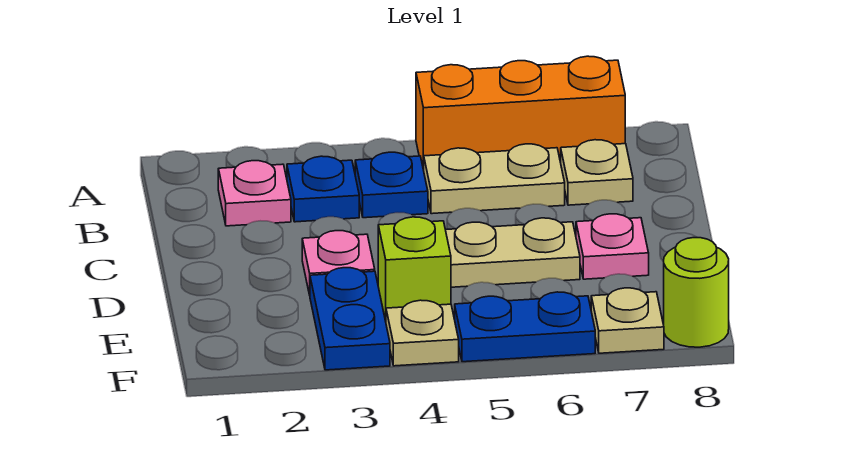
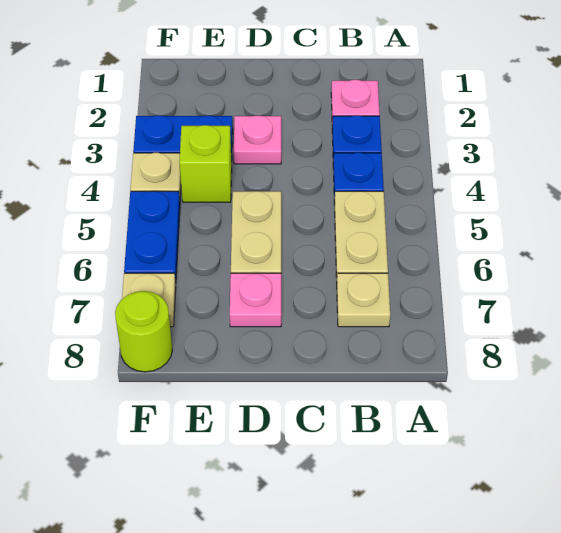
orange 1x3 brick [416,56,625,170] -> none

